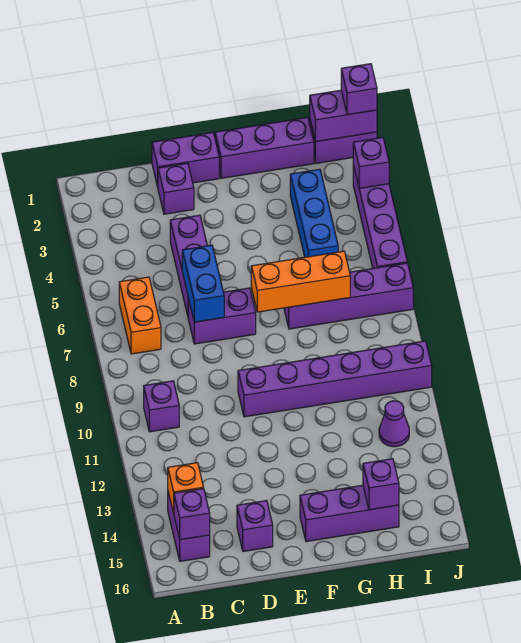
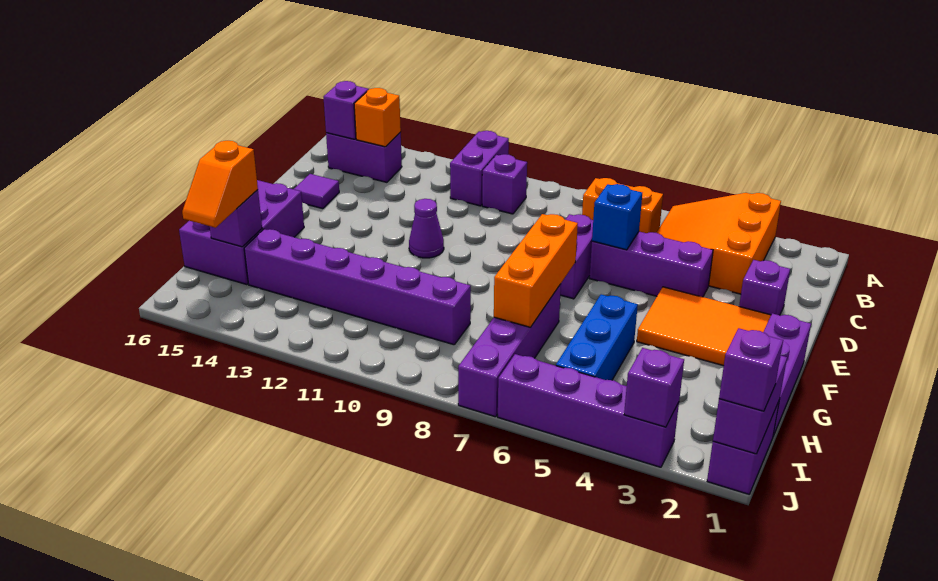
none -> orange 3x3 slope [656,193,781,294]
purple 1x2 brick [152,133,219,187] -> purple 1x2 brick moved to [450,131,509,206]
blue 1x2 brick [182,245,224,322] -> blue 1x1 brick [592,184,642,250]
purple 1x1 brick [237,501,273,551] -> purple 1x1 tile [294,174,339,209]
none -> orange 2x3 tile [637,287,771,366]
purple 1x6 brick [238,341,432,417] -> purple 1x6 brick turned to [244,229,471,345]
purple 1x3 brick [300,485,399,542] -> purple 2x3 brick [179,180,304,285]
blue 1x3 brick [290,169,338,257] -> blue 1x3 brick turned to [556,294,638,380]
none -> orange 1x2 slope [182,141,258,228]
purple 1x1 cone [379,401,409,447] -> purple 1x1 cone moved to [409,199,444,258]

